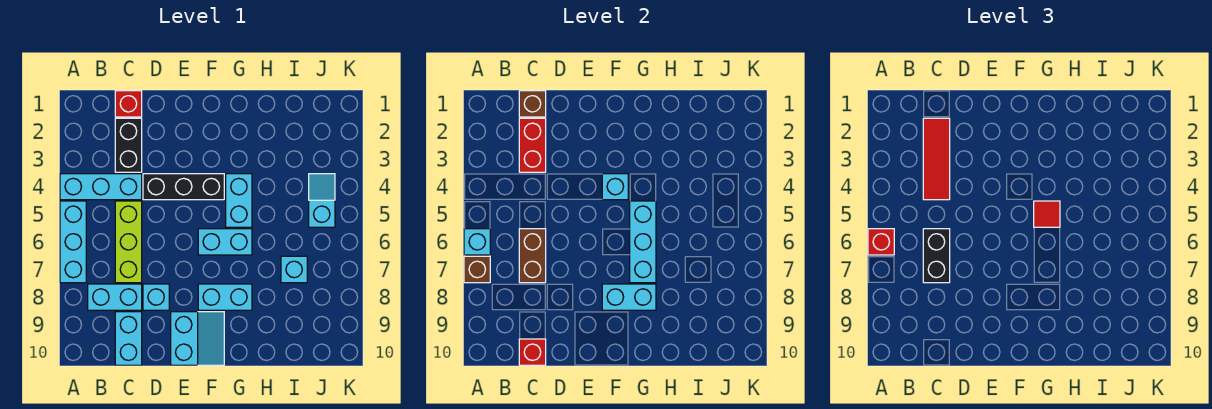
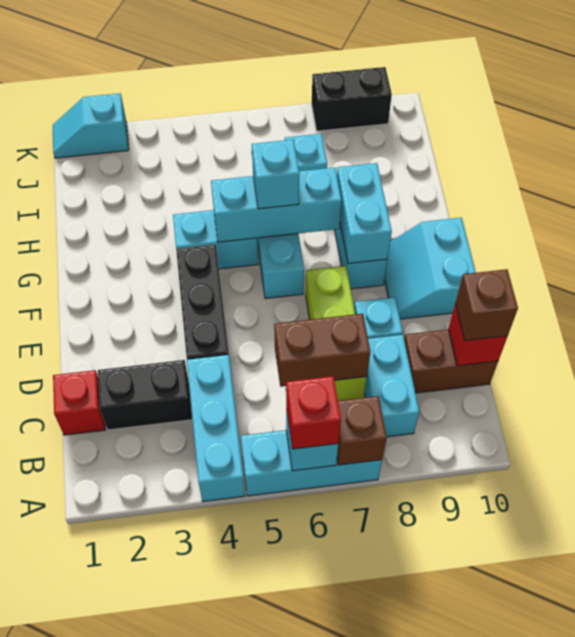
brown 1x1 brick [519,91,546,117] -> brown 1x1 brick moved to [455,269,518,341]
red 1x2 brick [519,118,546,172] -> none
red 1x3 tile [923,118,950,200] -> none
lime 1x3 brick [115,201,142,283] -> lime 1x3 brick turned to [306,266,367,401]
black 1x2 brick [923,229,950,283] -> black 1x2 brick moved to [312,67,392,131]
cyan 1x2 brick [115,312,142,365] -> brown 1x2 brick [404,329,498,393]
cyan 2x2 slope [171,312,224,365] -> cyan 2x2 slope turned to [385,218,476,319]
cyan 1x1 brick [602,174,628,200] -> cyan 1x1 brick moved to [252,140,299,209]
red 1x1 tile [1034,201,1060,227] -> none
cyan 1x2 slope [309,174,335,227] -> cyan 1x2 slope moved to [53,93,129,158]

